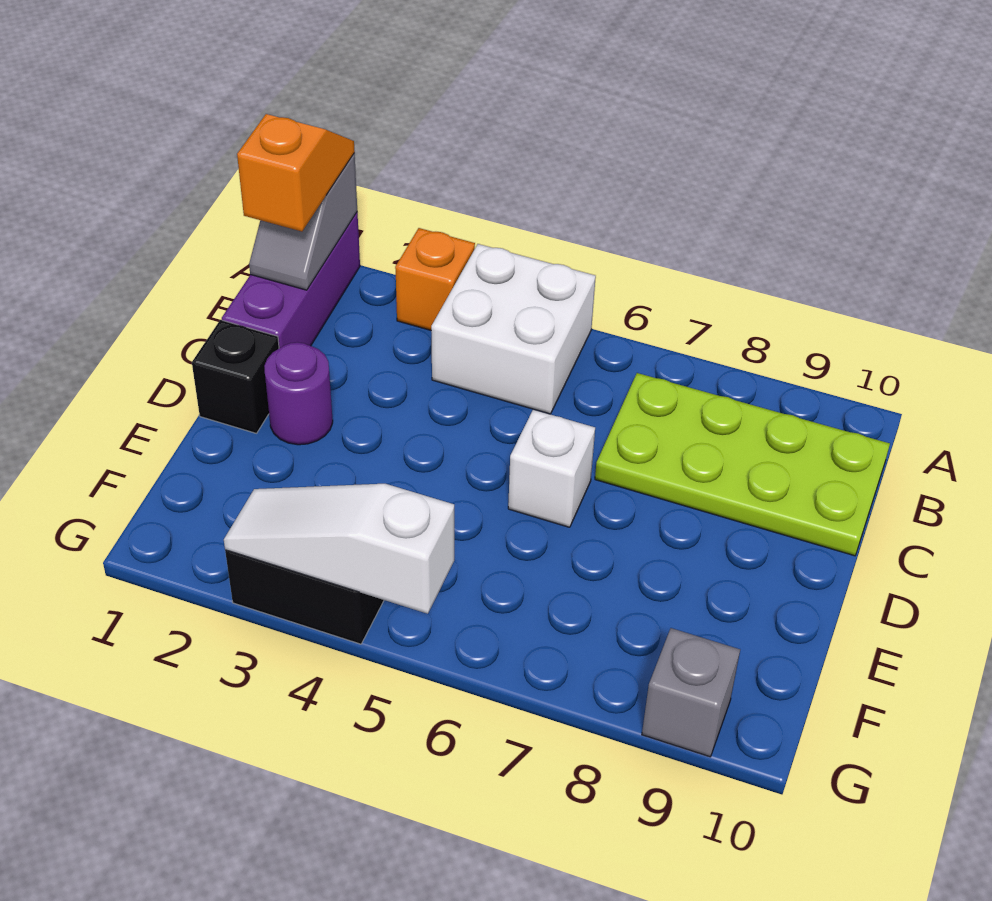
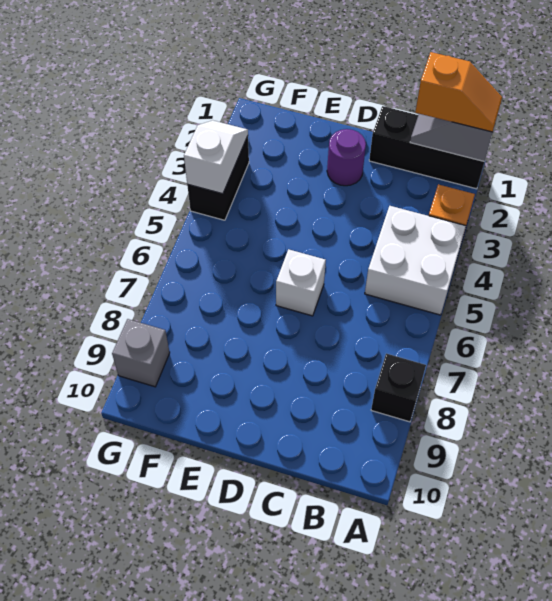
purple 1x3 brick [222,212,360,348] -> black 1x3 brick [369,106,484,189]
lime 2x4 plate [595,373,890,556] -> none
black 1x1 brick [192,320,279,433] -> black 1x1 brick moved to [371,354,426,422]
white 1x3 slope [224,484,454,614] -> white 1x2 slope [184,120,248,194]

